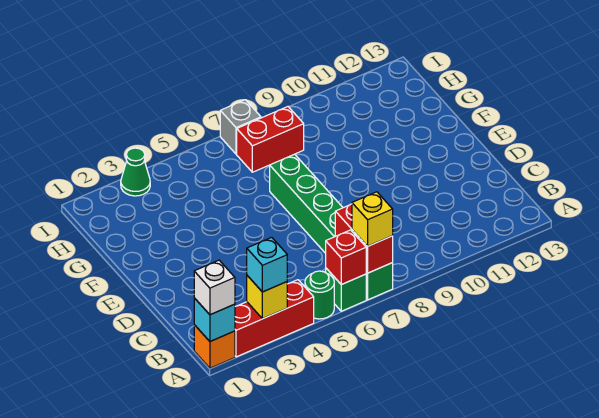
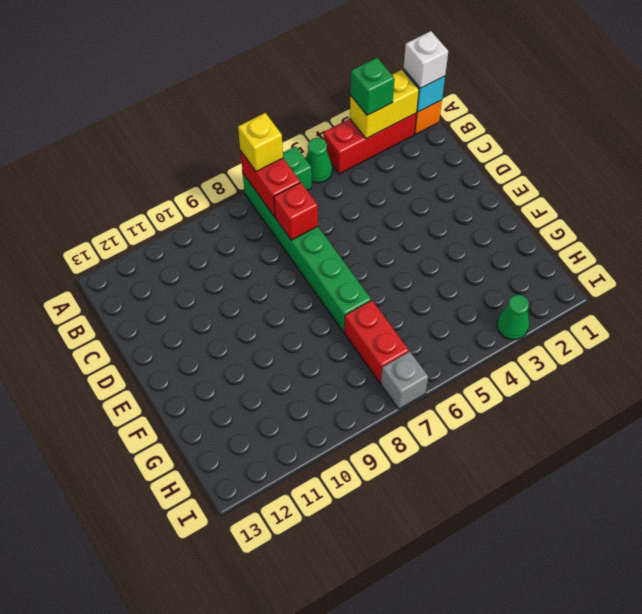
yellow 1x1 brick [247,276,287,319] -> yellow 1x2 brick [350,70,419,139]
cyan 1x1 brick [247,237,287,292] -> green 1x1 brick [351,58,394,115]
green 1x1 round brick [305,271,334,319] -> green 1x1 cone [306,138,332,183]
red 1x1 brick [326,230,366,285] -> red 1x1 brick moved to [274,183,318,240]
red 1x2 brick [237,107,304,172] -> red 1x2 brick turned to [345,300,409,383]

